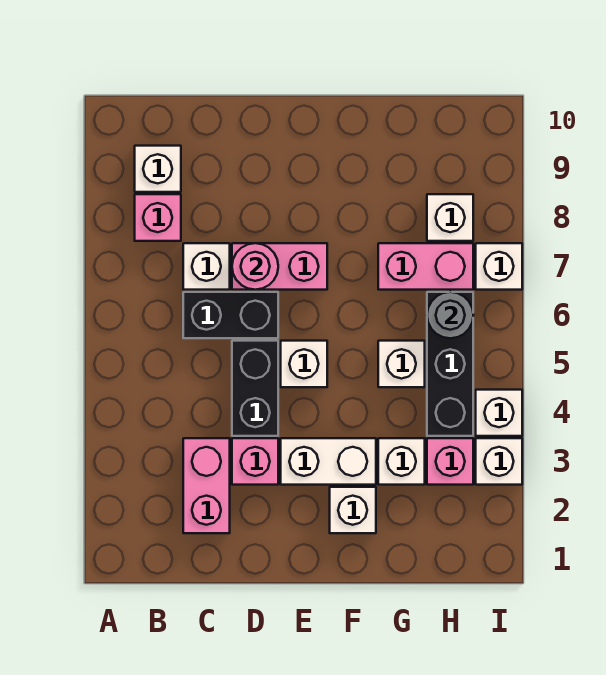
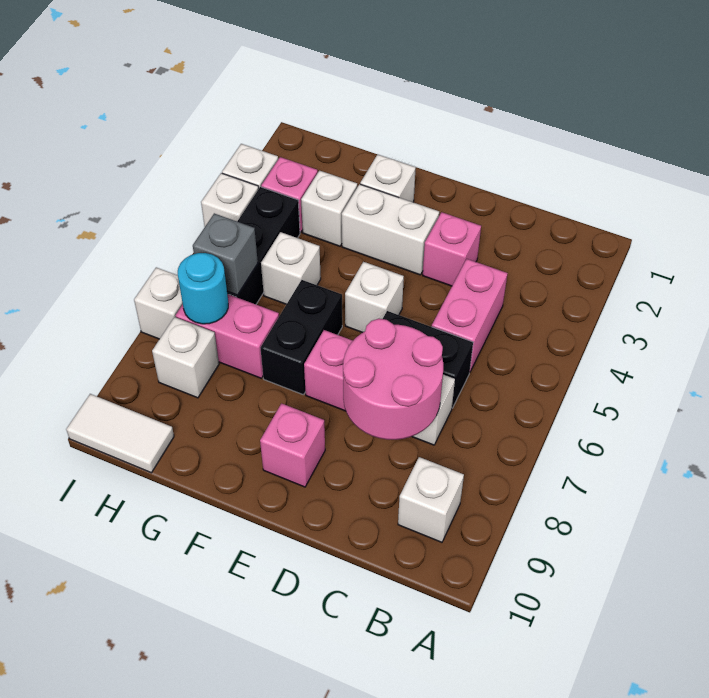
pink 1x1 brick [135,194,181,241] -> pink 1x1 brick moved to [260,403,325,487]
pink 1x2 brick [183,438,230,533] -> pink 1x2 brick moved to [432,259,508,371]
black 1x2 brick [232,341,278,436] -> black 1x2 brick moved to [261,280,342,395]
pink 1x1 round brick [232,243,278,290] -> pink 2x2 round brick [343,319,443,440]
grey 1x1 round brick [427,292,473,338] -> grey 1x1 brick [193,213,258,295]
none -> cyan 1x1 round brick [178,253,228,324]
none -> white 1x2 tile [66,394,174,473]

